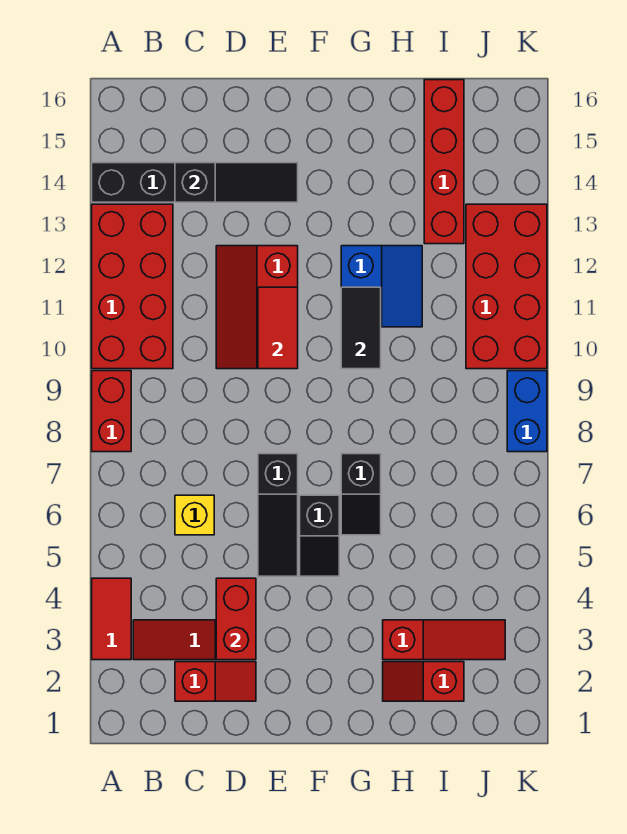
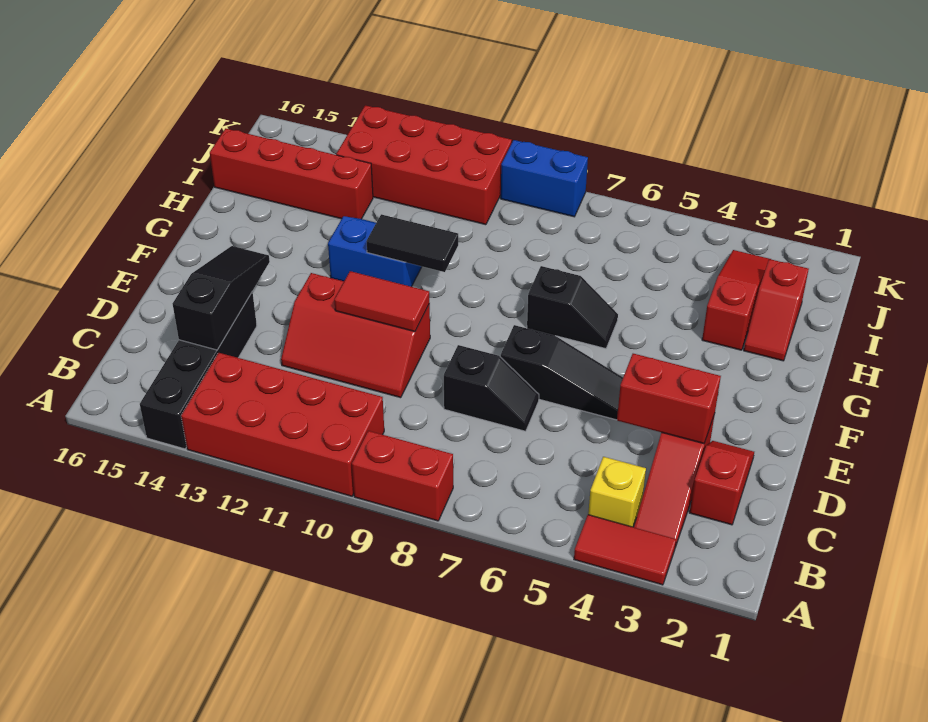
yellow 1x1 brick [175,495,214,535] -> yellow 1x1 brick moved to [588,457,646,527]
black 1x2 slope [300,495,339,576] -> black 1x2 slope moved to [444,345,539,431]

